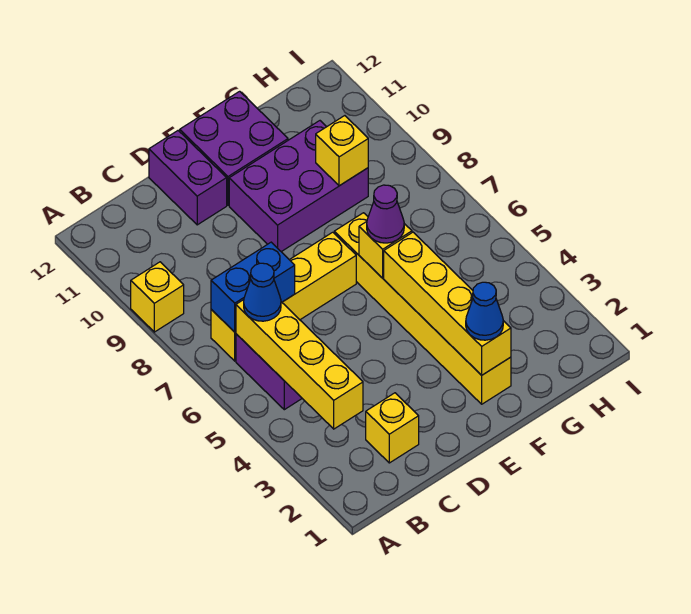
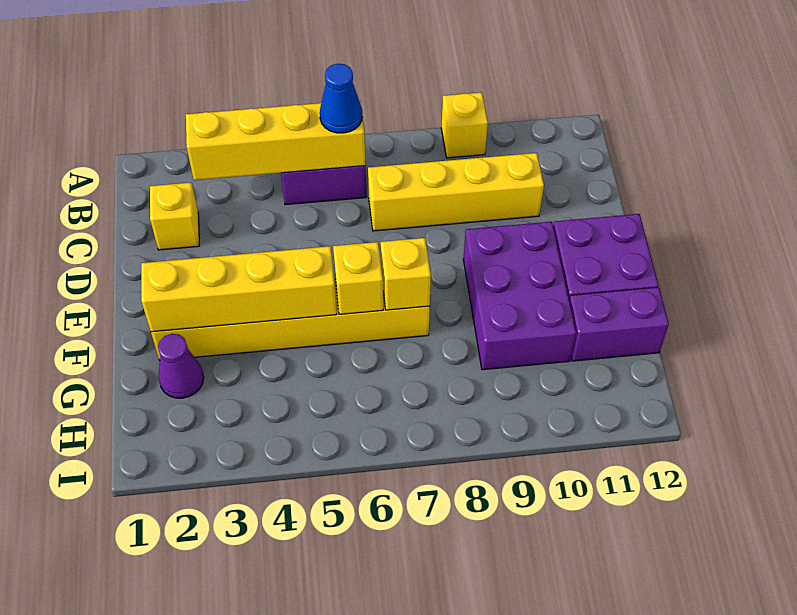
yellow 1x4 brick [211,232,356,361] -> yellow 1x4 brick turned to [368,153,544,231]
blue 1x2 brick [211,242,295,332] -> none
purple 1x2 brick [149,131,227,225] -> purple 1x2 brick moved to [569,287,669,361]
blue 1x1 cone [466,282,503,340] -> none
purple 1x1 cone [367,185,404,243] -> purple 1x1 cone moved to [158,334,204,398]
yellow 1x1 brick [316,116,368,186] -> yellow 1x1 brick moved to [380,238,431,310]

